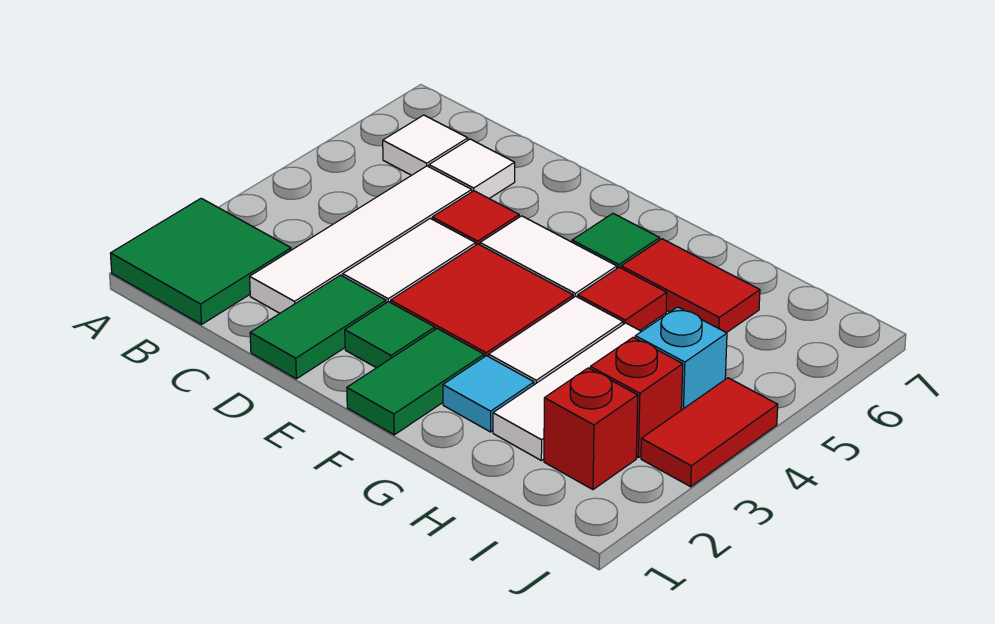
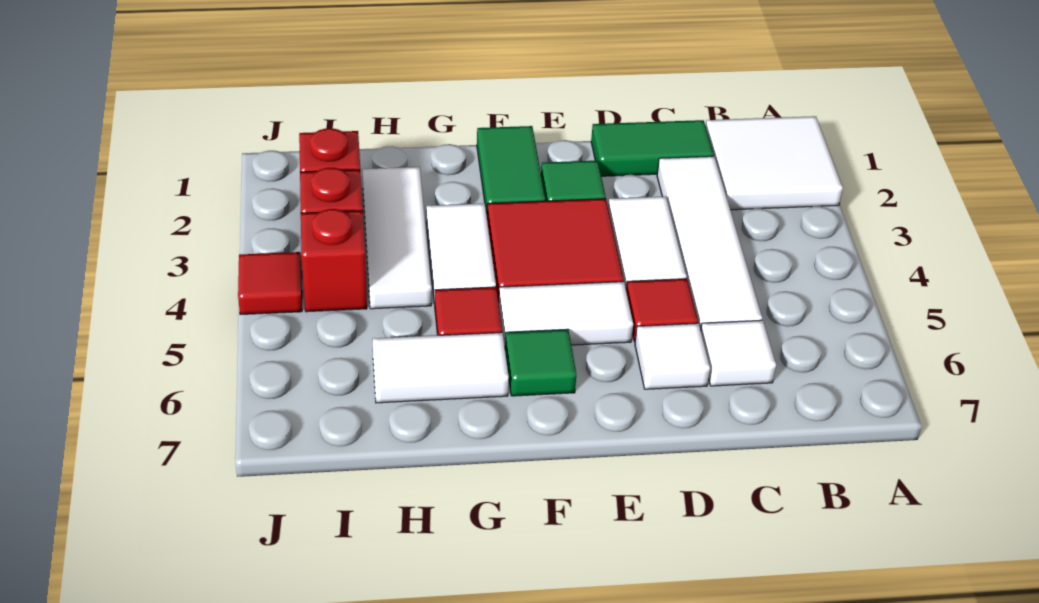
green 2x2 tile [110,198,291,325] -> white 2x2 tile [706,116,843,210]
white 1x1 tile [383,115,468,175] -> white 1x1 tile moved to [635,323,710,389]
green 1x2 tile [250,275,386,379] -> green 1x2 tile turned to [591,120,714,176]
cyan 1x1 tile [443,356,534,432] -> none
red 1x2 tile [621,239,760,333] -> white 1x2 tile [372,332,509,403]
cyan 1x1 brick [635,307,727,410] -> red 1x1 brick [301,209,367,312]
red 1x2 tile [641,378,778,487] -> red 1x1 tile [238,252,302,315]

